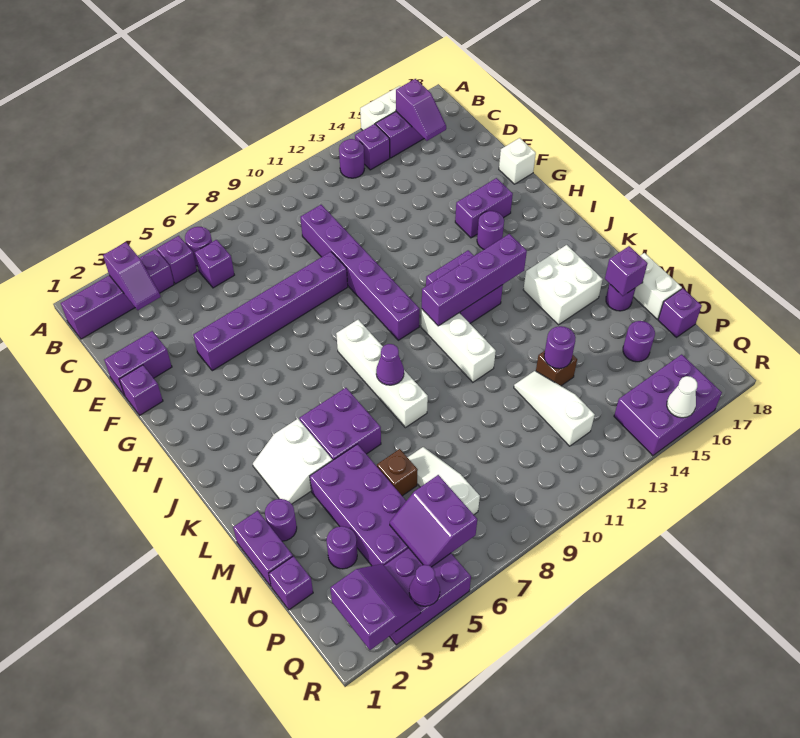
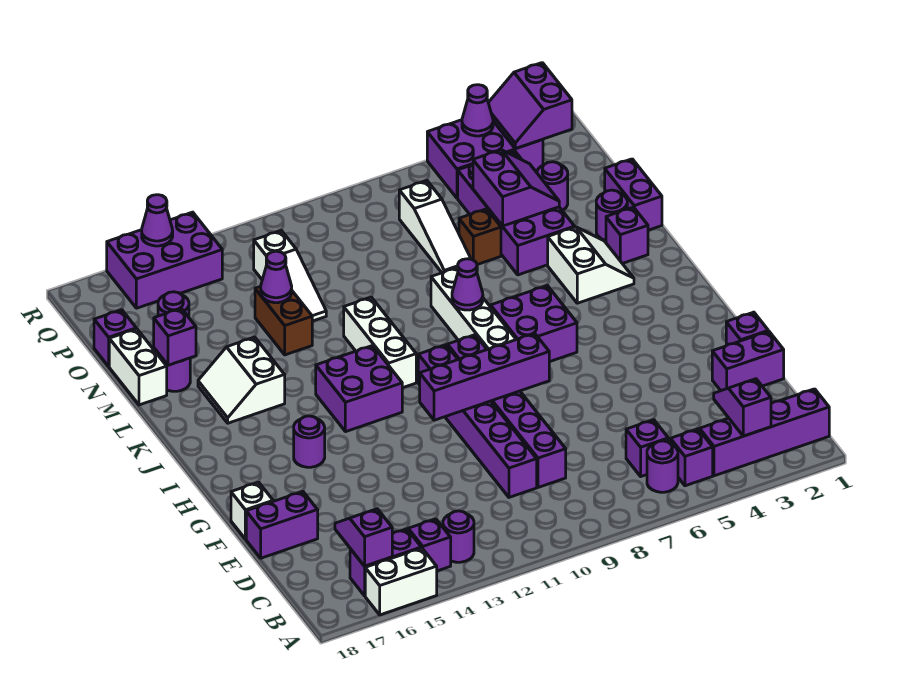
purple 1x6 brick [193,252,348,371] -> purple 1x6 brick turned to [448,335,566,487]
purple 1x2 brick [455,178,513,238] -> purple 1x2 brick moved to [246,491,318,558]
purple 1x4 brick [422,234,527,326] -> purple 1x4 brick moved to [420,333,549,420]
purple 2x2 brick [299,388,381,461] -> purple 2x2 brick moved to [491,286,577,362]
white 2x2 brick [523,245,603,325] -> white 2x2 slope [198,337,285,423]
brown 1x1 brick [536,351,577,386] -> brown 1x2 brick [255,286,312,355]
purple 1x1 round brick [544,326,576,369] -> purple 1x1 cone [261,251,292,303]
purple 1x1 brick [269,556,313,610] -> purple 1x1 brick moved to [606,207,648,264]
purple 2x2 slope [390,475,477,567] -> purple 2x2 slope moved to [473,150,559,226]
white 1x1 cone [667,376,697,418] -> purple 1x1 cone [142,195,173,246]

